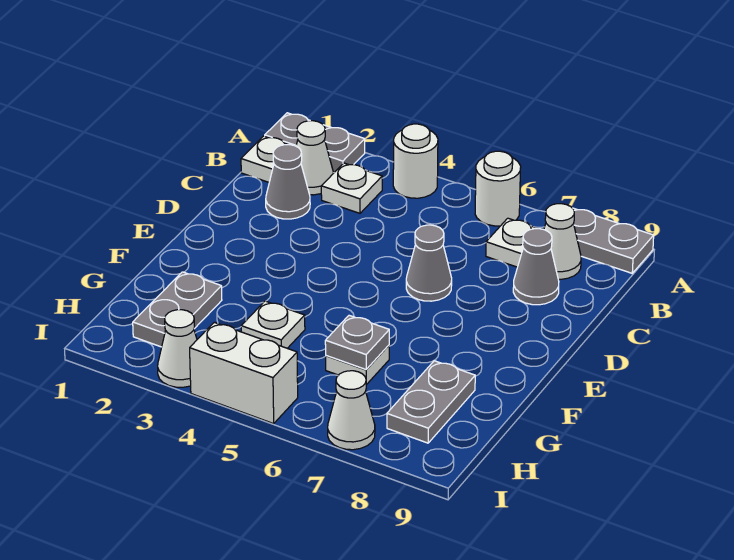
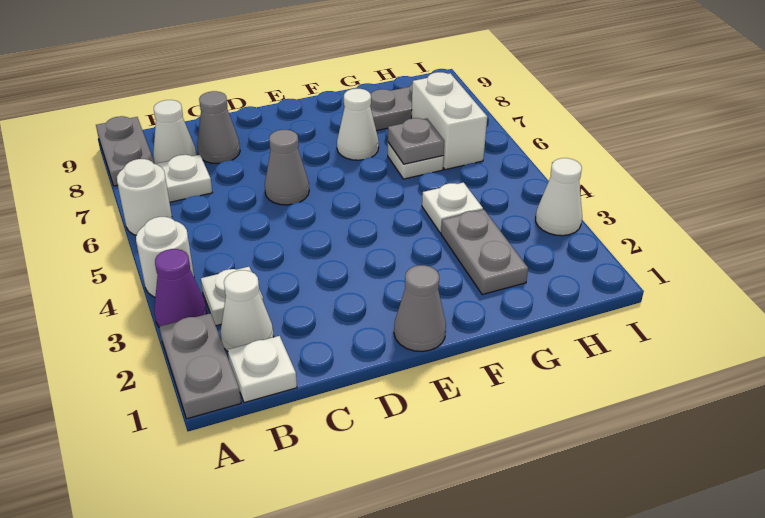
none -> purple 1x1 cone [154,249,207,326]
grey 1x1 cone [266,145,310,219] -> grey 1x1 cone moved to [394,265,446,351]
grey 1x2 plate [133,272,222,347] -> grey 1x2 plate turned to [441,210,528,295]
white 1x2 brick [190,322,298,424] -> white 1x2 brick moved to [411,72,487,170]
white 1x1 cone [328,371,375,450] -> white 1x1 cone moved to [337,89,379,160]

